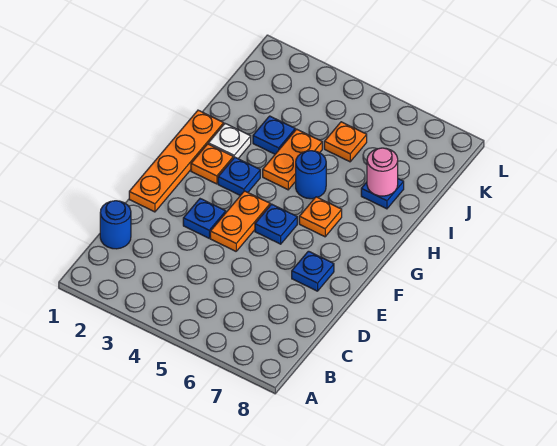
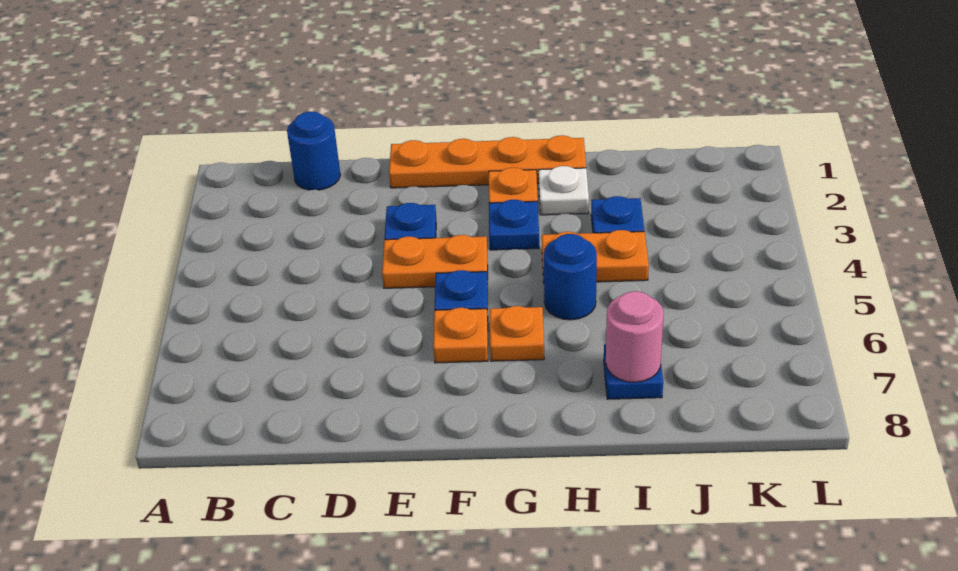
blue 1x1 plate [292,251,334,291] -> none
orange 1x1 plate [324,122,367,162] -> orange 1x1 plate moved to [433,308,488,363]

